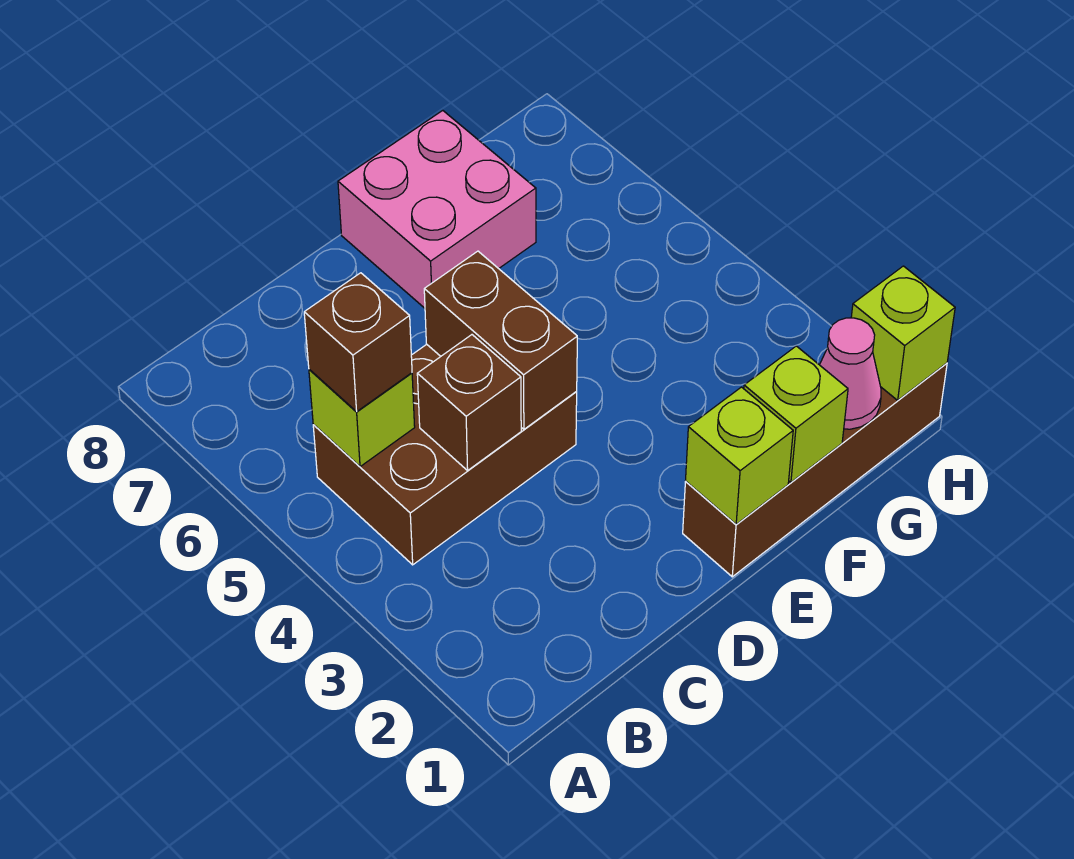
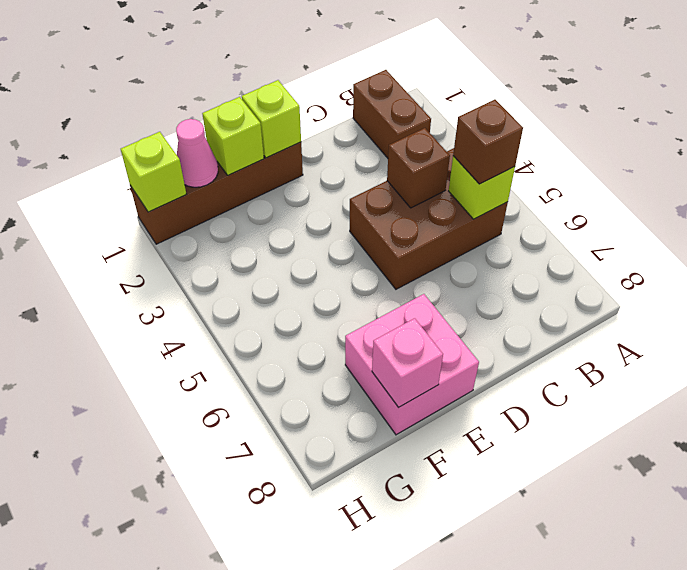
brown 1x2 brick [424,251,577,429] -> brown 1x2 brick moved to [353,70,431,158]
none -> pink 1x1 brick [372,318,443,408]

